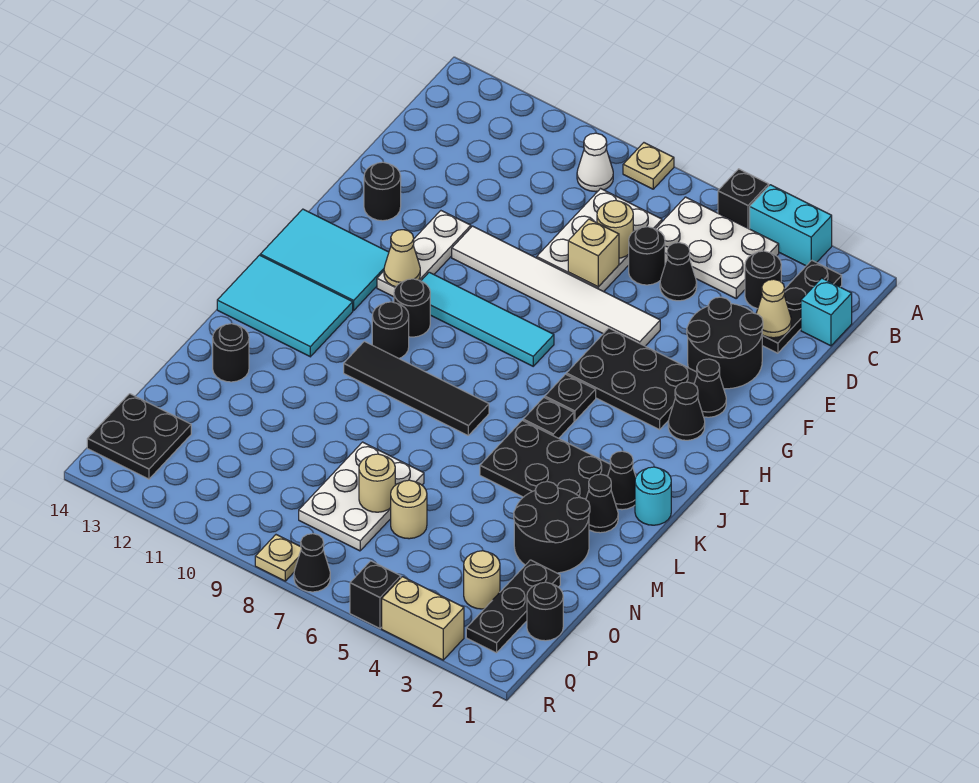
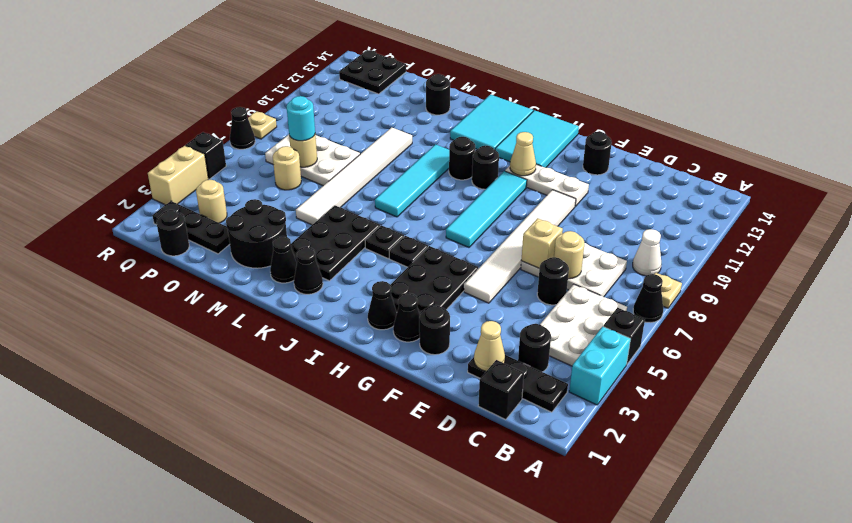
cyan 1x1 brick [801,278,852,346] -> black 1x1 brick [478,360,524,420]
black 1x1 cone [660,243,697,301] -> black 1x1 cone moved to [633,274,663,323]
black 2x2 round brick [687,297,763,389] -> black 1x1 round brick [419,305,450,355]
cyan 1x1 round brick [635,467,671,525] -> cyan 1x1 round brick moved to [287,96,315,141]
black 1x4 tile [344,341,489,435] -> cyan 1x4 tile [375,144,449,217]
none -> white 1x6 tile [296,127,412,225]

